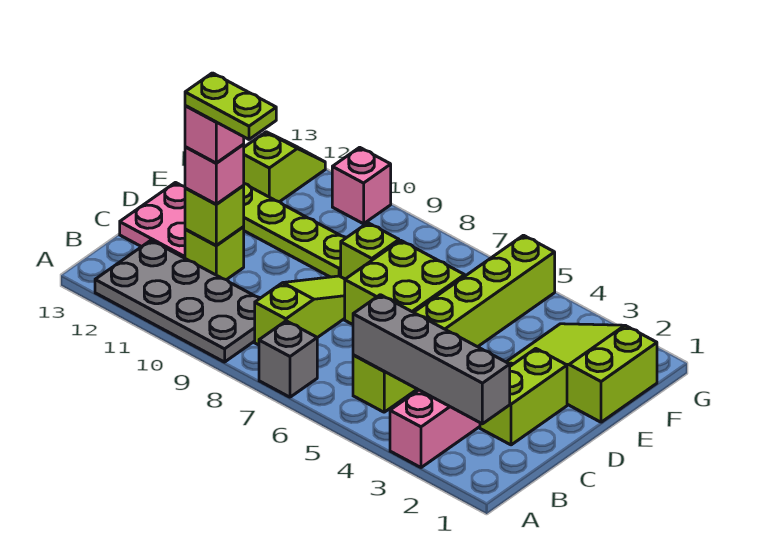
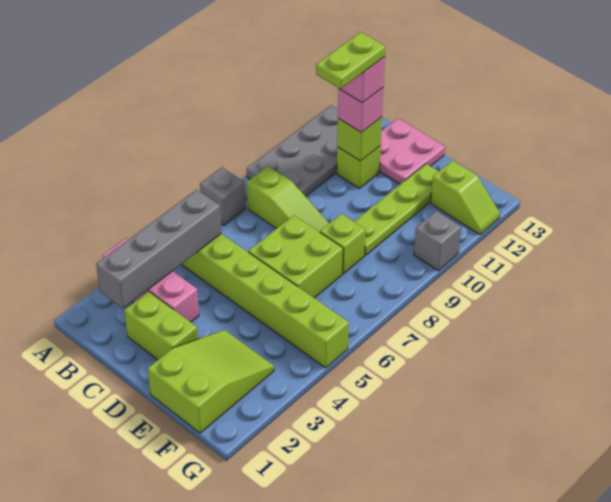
pink 1x1 brick [332,147,391,224] -> grey 1x1 brick [414,211,461,271]

